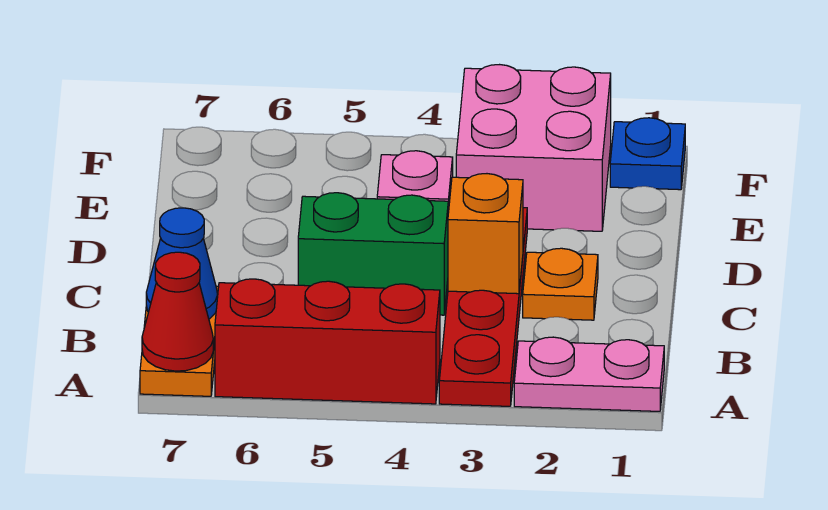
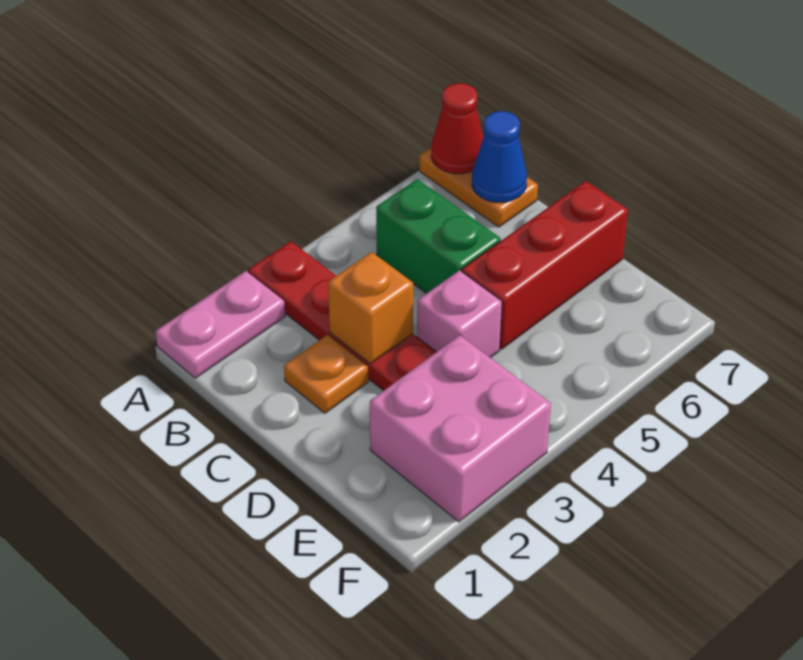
red 1x3 brick [215,279,440,404] -> red 1x3 brick moved to [462,181,628,349]
green 1x2 brick [298,193,448,315] -> green 1x2 brick turned to [376,179,501,294]
blue 1x1 plate [610,118,685,190] -> none

